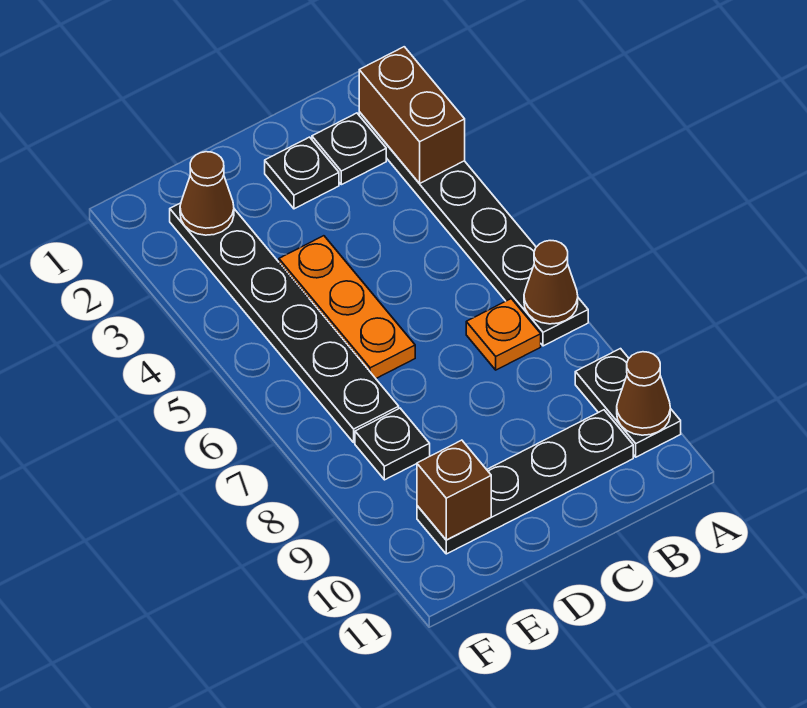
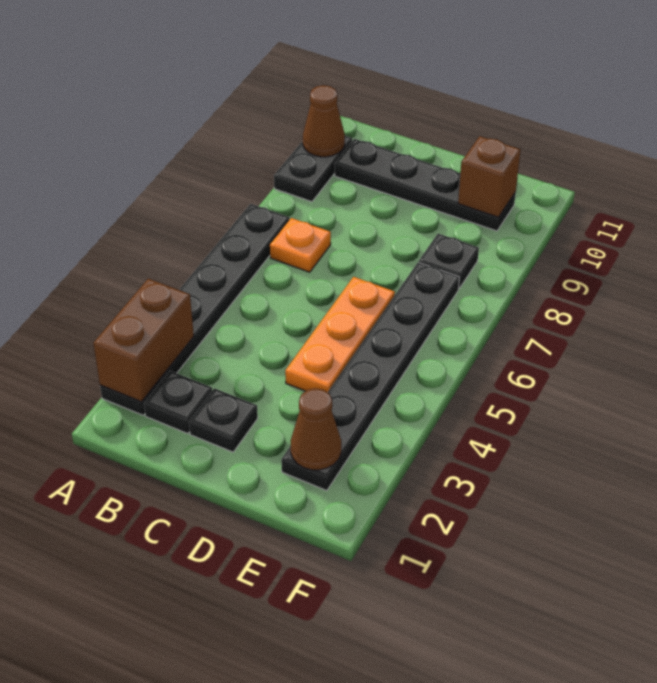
brown 1x1 cone [524,241,578,324] -> none

